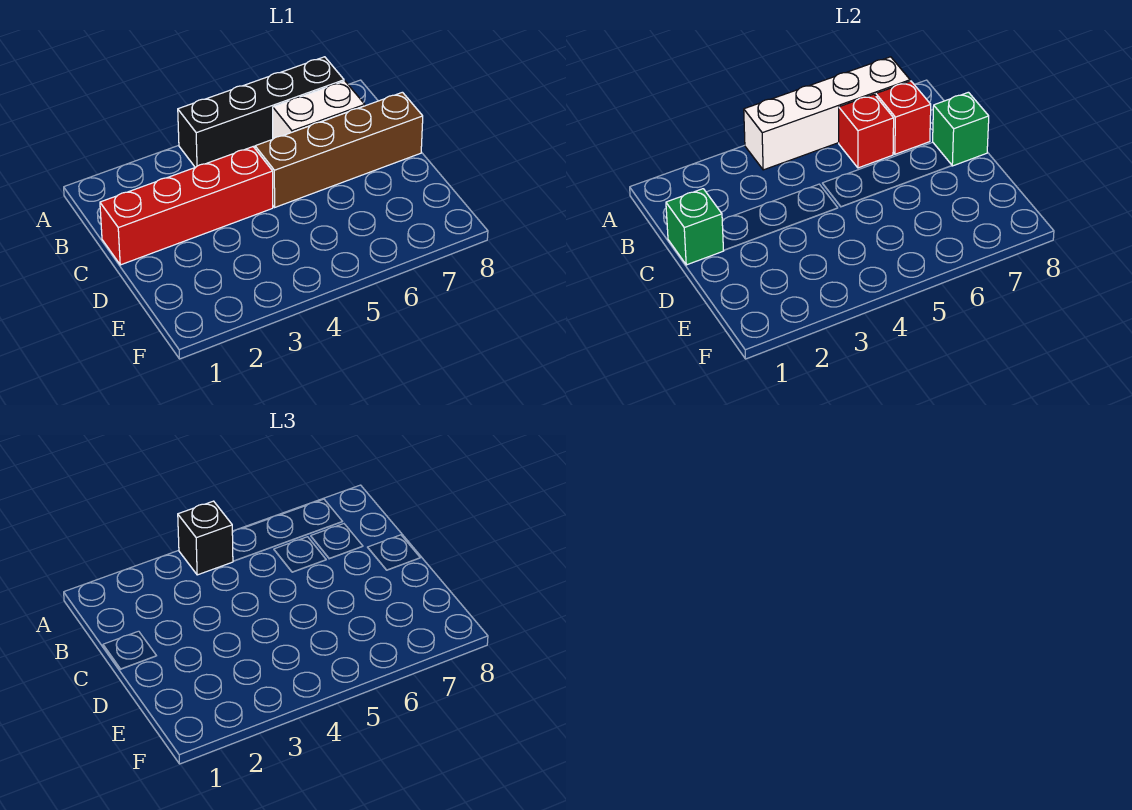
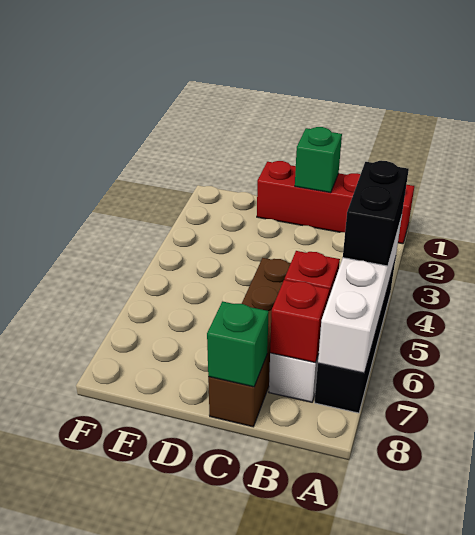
black 1x1 brick [178,501,233,575] -> black 1x2 brick [343,161,409,266]
red 1x4 brick [100,147,273,265] -> red 1x4 brick turned to [257,161,414,244]

